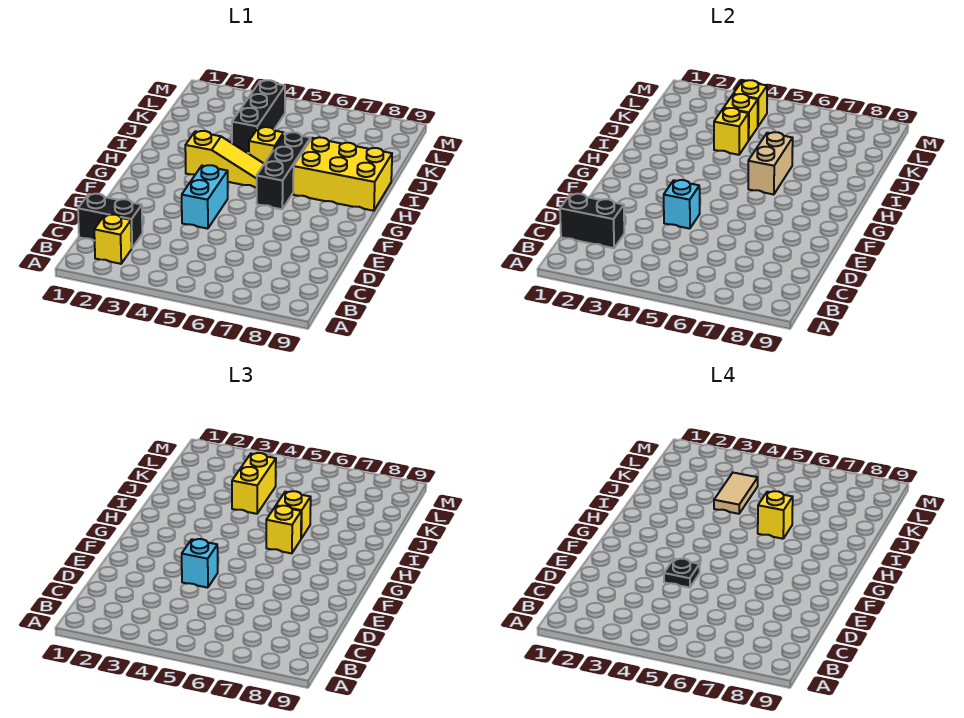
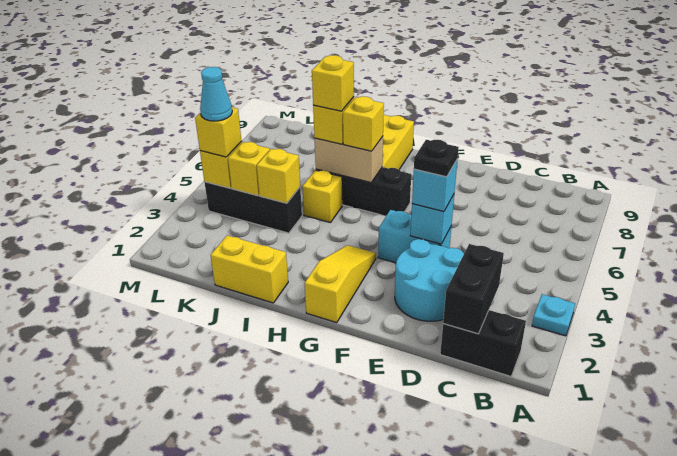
none -> cyan 1x1 plate [532,294,575,336]
yellow 1x1 brick [94,215,132,264] -> yellow 1x1 brick moved to [195,107,241,157]
black 1x2 brick [78,194,142,248] -> black 1x2 brick turned to [440,310,526,376]
none -> cyan 2x2 round brick [395,239,464,321]
yellow 1x3 slope [185,131,264,188] -> yellow 1x3 slope moved to [305,245,376,323]
yellow 1x2 brick [232,453,276,514] -> yellow 1x2 brick moved to [210,235,288,303]
tan 1x2 tile [714,473,758,514] -> none
none -> cyan 1x1 cone [200,67,232,121]

